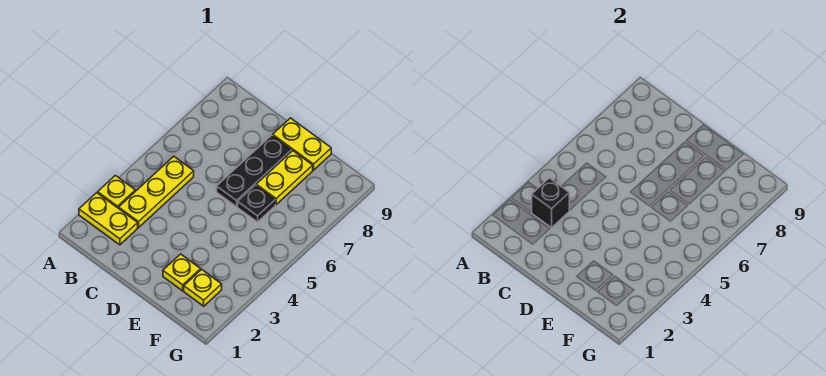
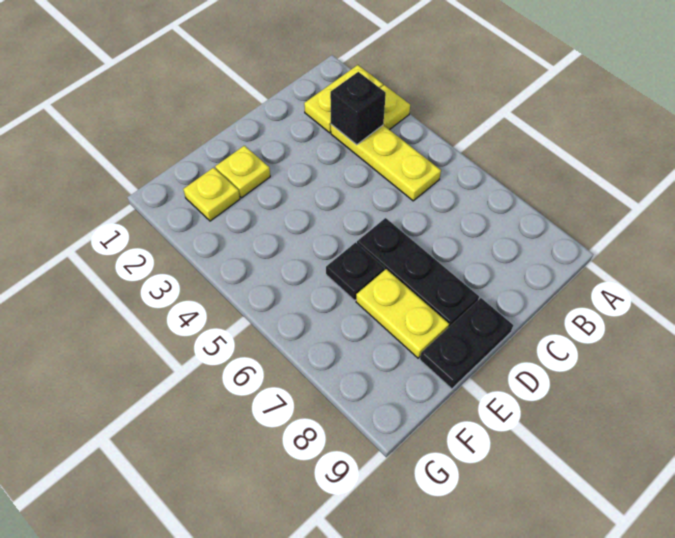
yellow 1x2 plate [273,118,331,170] -> black 1x2 plate [420,298,513,389]

